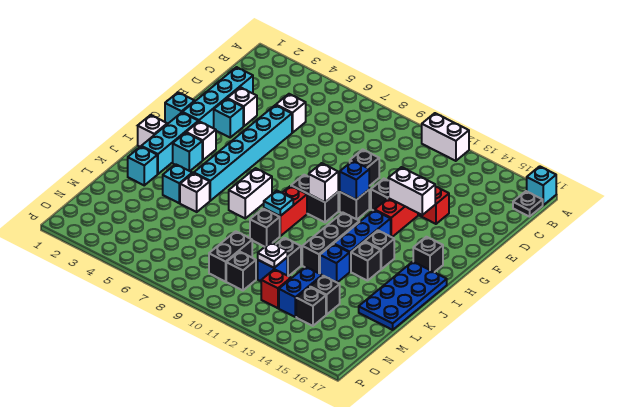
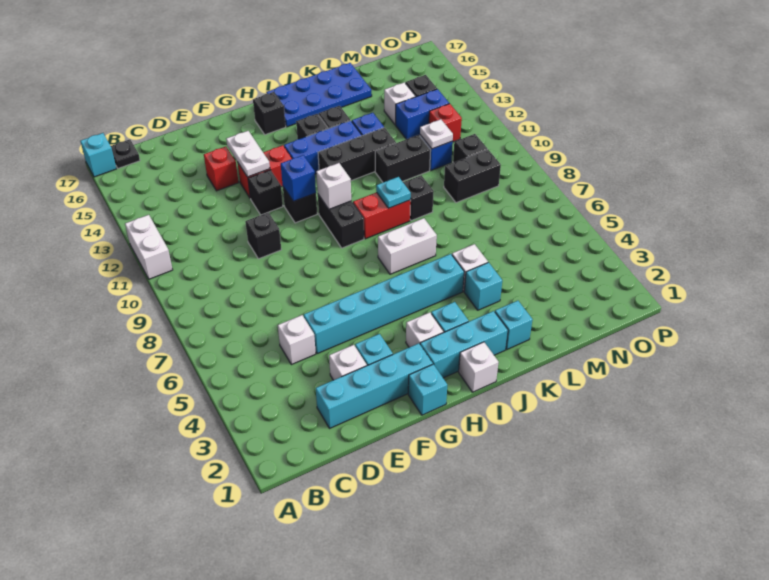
white 1x2 brick [388,167,435,215] -> white 1x2 plate [226,131,270,177]
black 1x1 brick [276,238,301,276] -> black 1x2 brick [375,135,431,182]
black 1x1 brick [310,276,340,315] -> white 1x1 brick [384,82,416,125]

